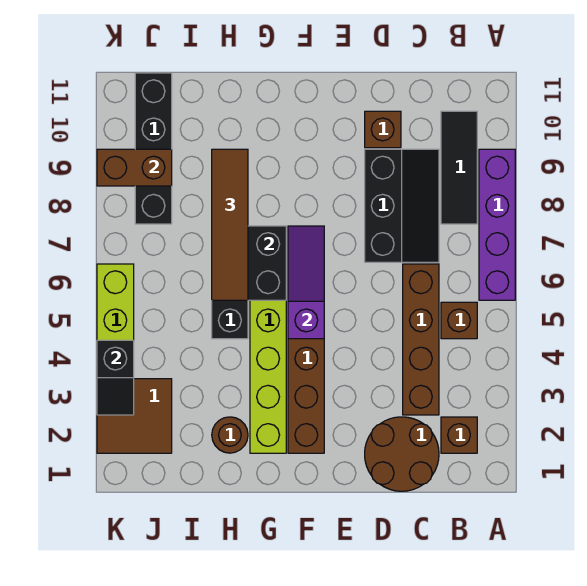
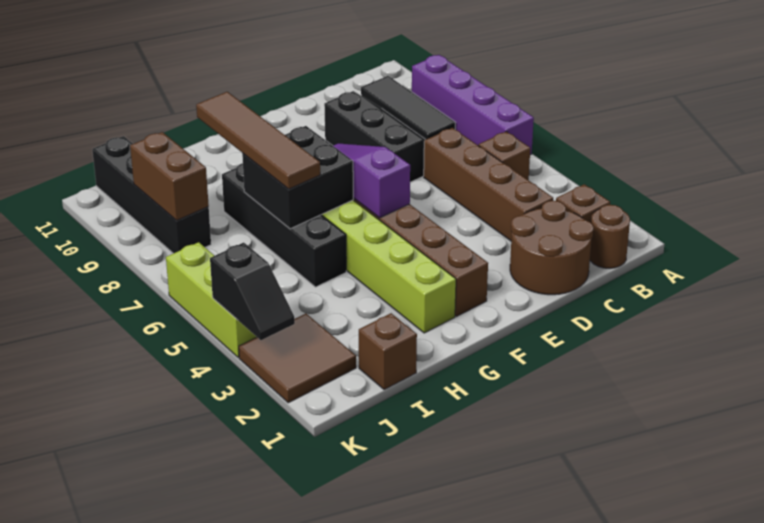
brown 1x1 brick [365,111,401,148] -> brown 1x1 brick moved to [359,313,417,390]
brown 1x1 round brick [212,417,248,453] -> brown 1x1 round brick moved to [590,205,630,268]
brown 1x2 brick [97,149,172,186] -> brown 1x2 brick turned to [130,132,209,220]

